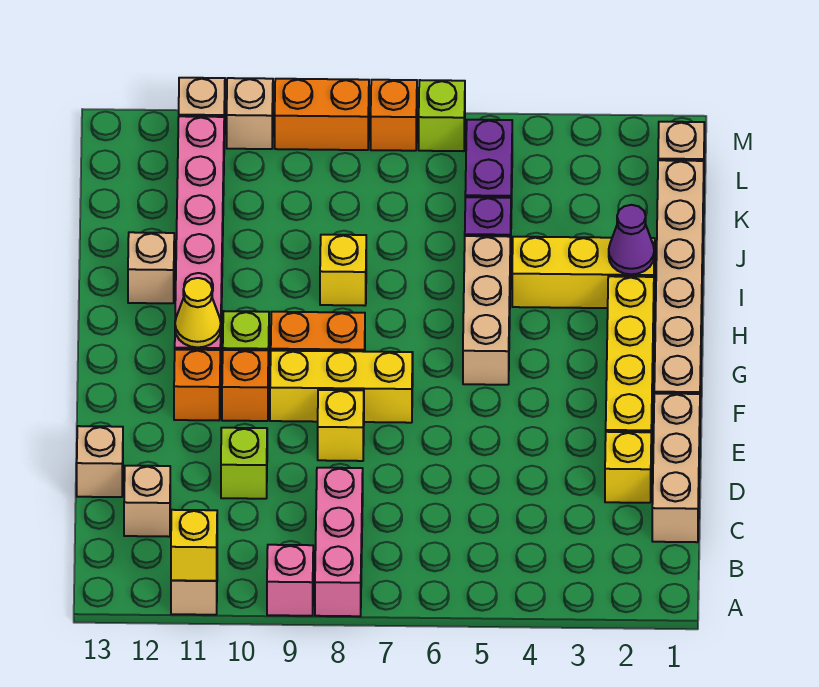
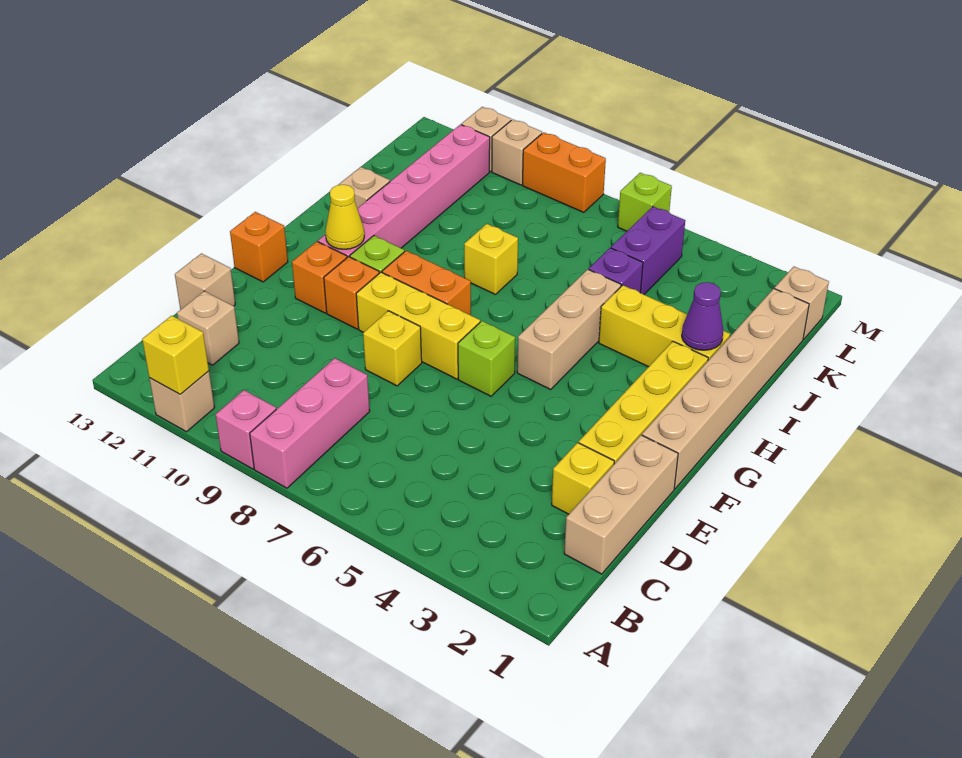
lime 1x1 brick [221,428,267,499] -> lime 1x1 brick moved to [458,321,515,396]
orange 1x1 brick [371,80,417,151] -> orange 1x1 brick moved to [230,212,288,282]

